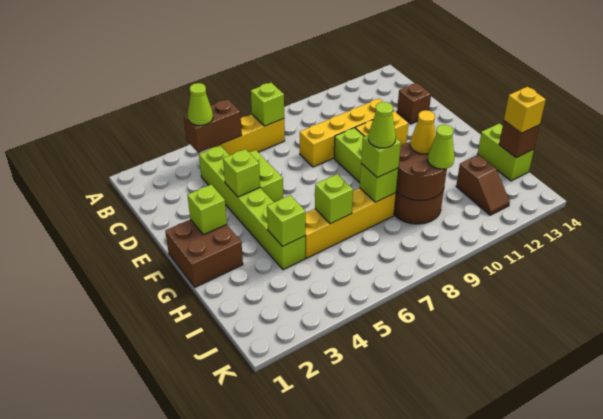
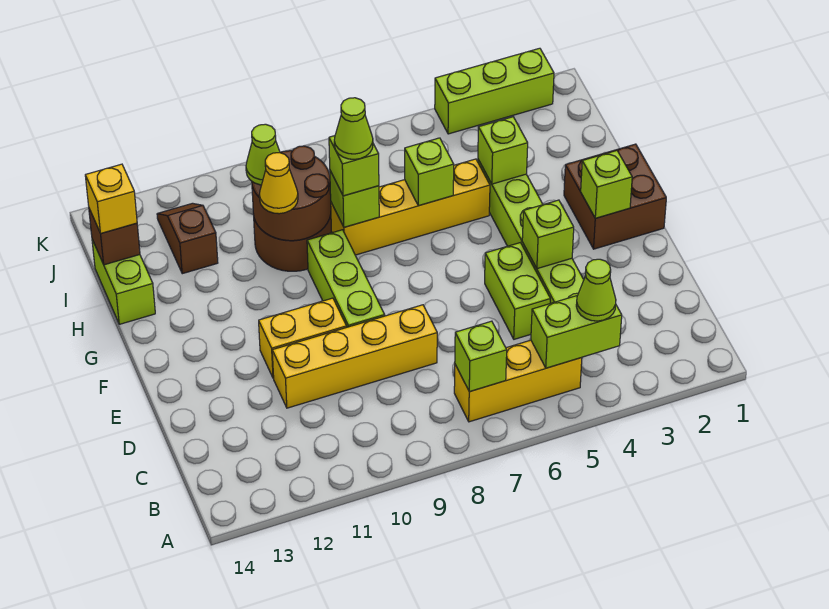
brown 1x2 brick [184,99,242,153] -> lime 1x2 brick [531,296,622,368]
brown 1x1 brick [397,83,431,124] -> none
none -> lime 1x3 brick [435,48,554,134]

